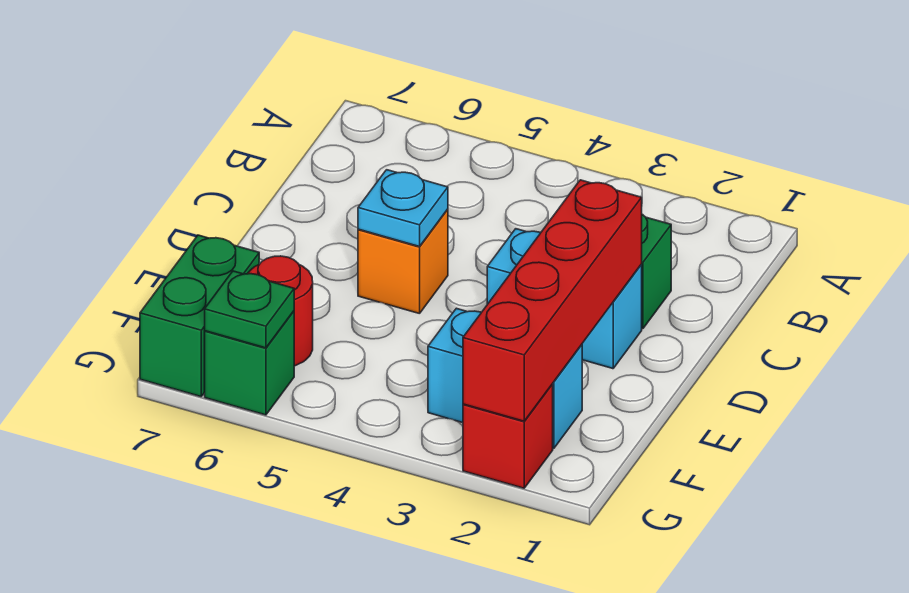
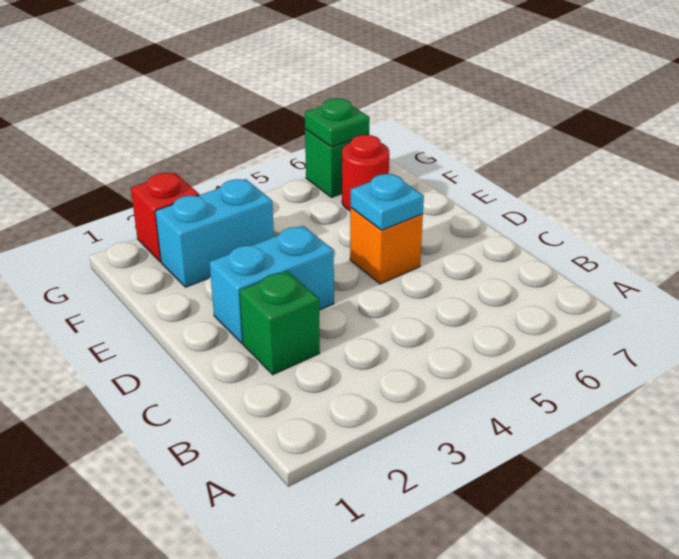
red 1x4 brick [463,180,642,421] -> none
green 1x2 brick [140,235,259,397] -> none

